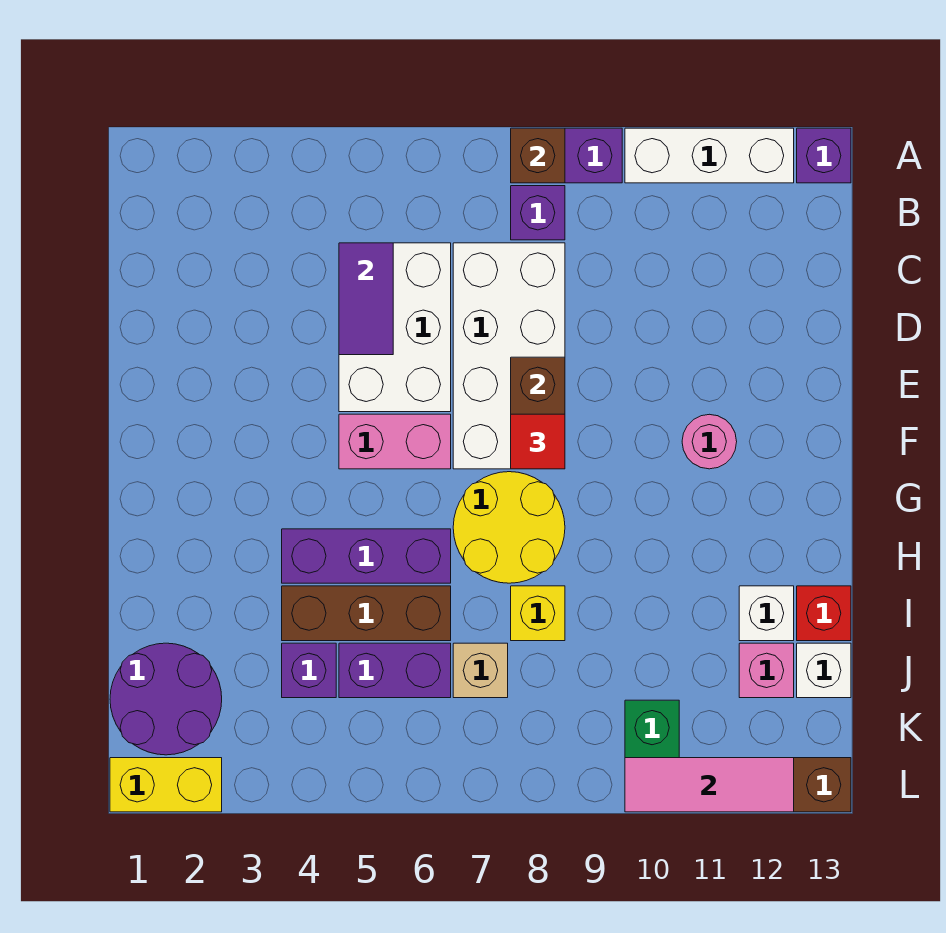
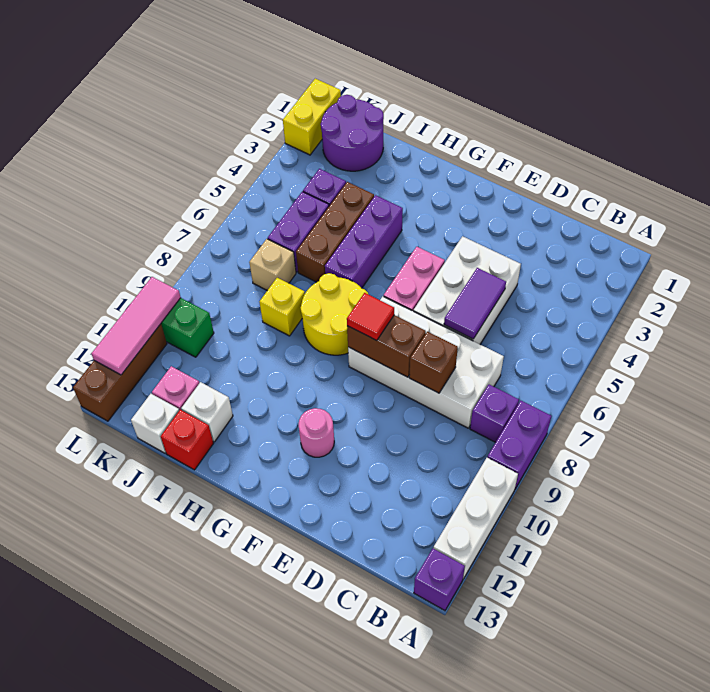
brown 1x1 brick [511,128,565,183] -> brown 1x1 brick moved to [409,332,458,393]
white 2x3 brick [339,243,451,412] -> white 2x3 brick turned to [413,236,521,344]
purple 1x2 tile [339,243,393,355] -> purple 1x2 tile turned to [444,268,506,339]

